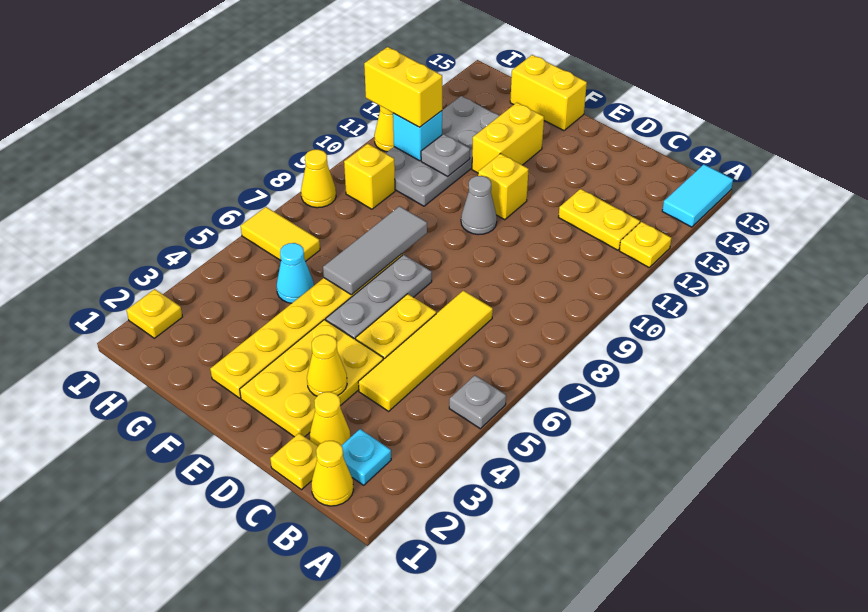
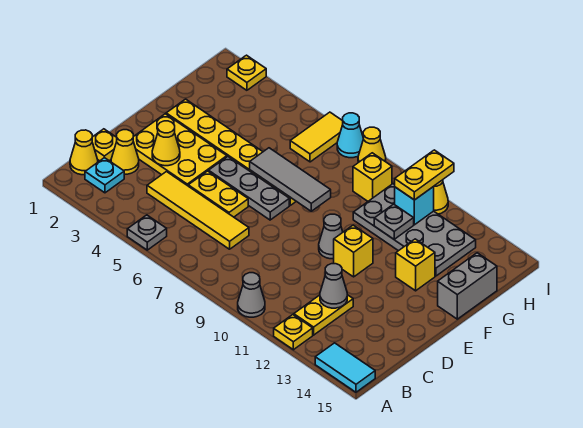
none -> grey 1x1 cone [238,273,265,317]
none -> grey 1x1 cone [320,264,347,308]
yellow 1x2 brick [472,103,544,173] -> yellow 1x1 brick [396,239,435,291]
yellow 1x2 brick [510,55,587,131] -> grey 1x2 brick [438,253,497,319]
cyan 1x1 cone [277,243,314,303] -> cyan 1x1 cone moved to [337,113,363,158]
yellow 1x2 brick [364,47,442,127] -> yellow 1x2 plate [395,150,454,200]

